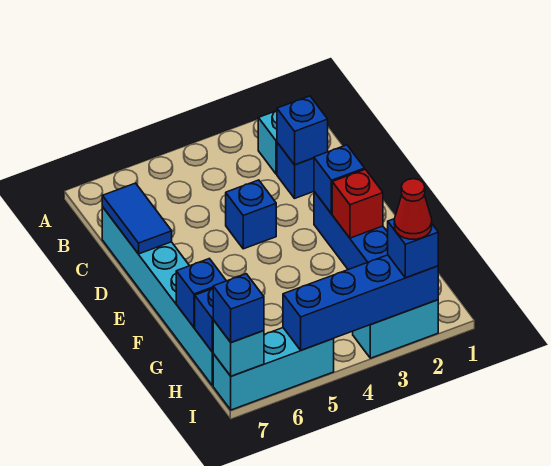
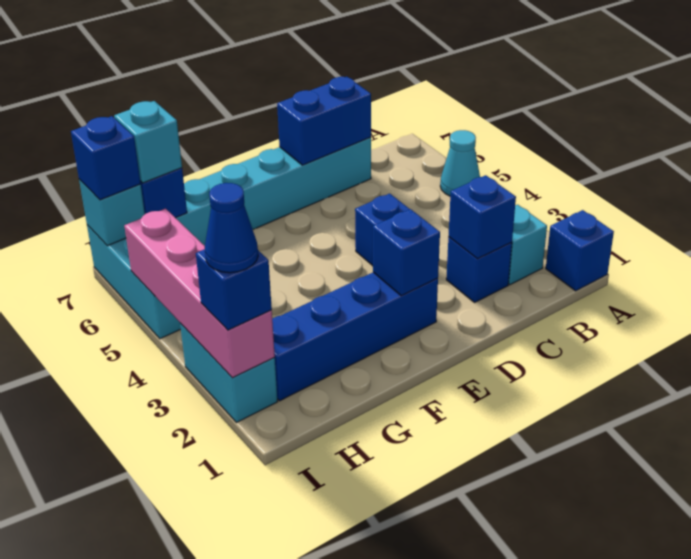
none -> cyan 1x1 cone [440,130,480,196]
blue 1x2 tile [102,183,172,254] -> blue 1x2 brick [277,77,371,165]
red 1x1 brick [332,169,383,238] -> none
blue 1x1 brick [176,259,226,327] -> blue 1x1 brick moved to [546,210,614,291]
none -> cyan 1x1 brick [114,101,182,183]
blue 1x4 brick [283,255,438,350] -> pink 1x4 brick [125,209,275,378]
red 1x1 cone [394,179,432,239] -> blue 1x1 cone [205,183,258,273]

